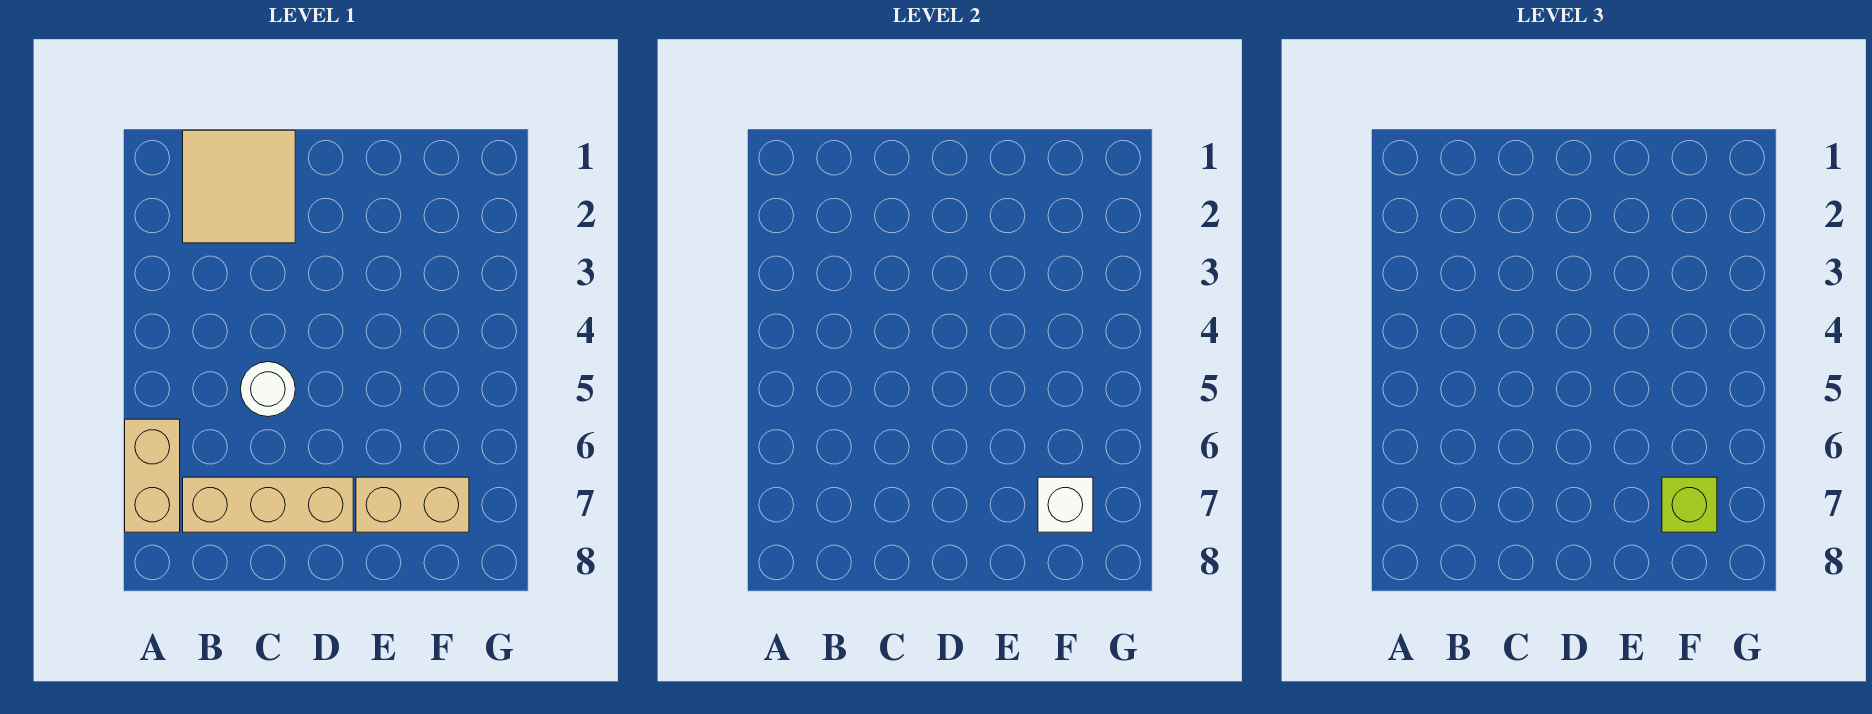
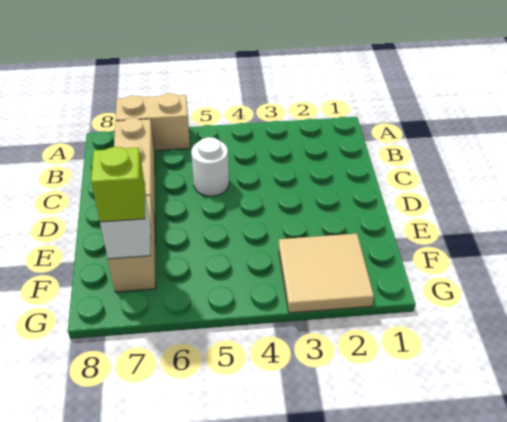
tan 2x2 tile [183,130,295,243] -> tan 2x2 tile moved to [279,234,374,313]

